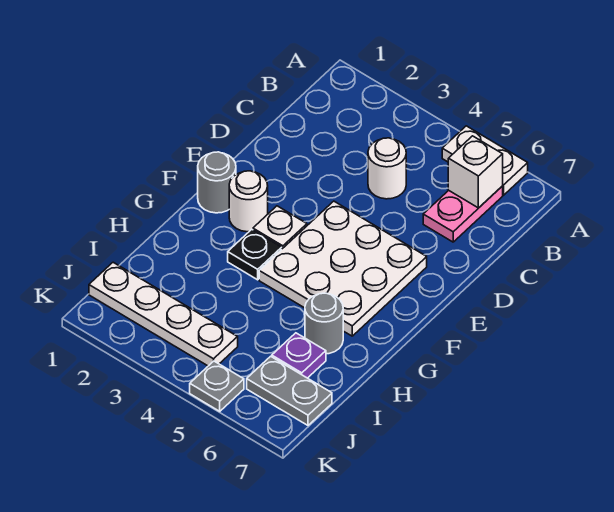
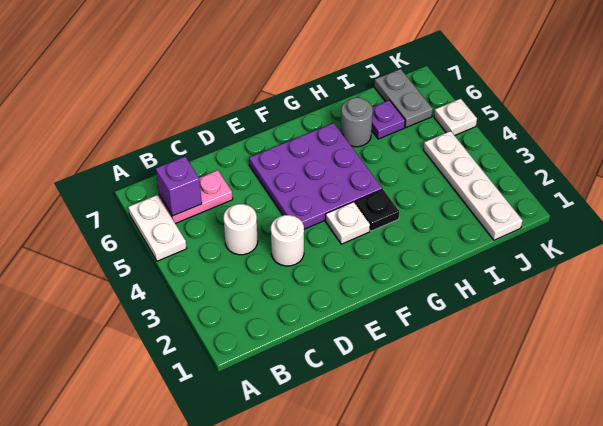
white 1x1 brick [448,136,503,208] -> purple 1x1 brick [156,157,202,216]
white 3x3 plate [259,201,427,336] -> purple 3x3 plate [249,123,382,229]
grey 1x1 round brick [198,152,236,213] -> none
white 1x1 round brick [229,171,268,232] -> white 1x1 round brick moved to [271,215,304,266]
grey 1x1 plate [190,361,244,411] -> white 1x1 plate [434,99,477,136]

